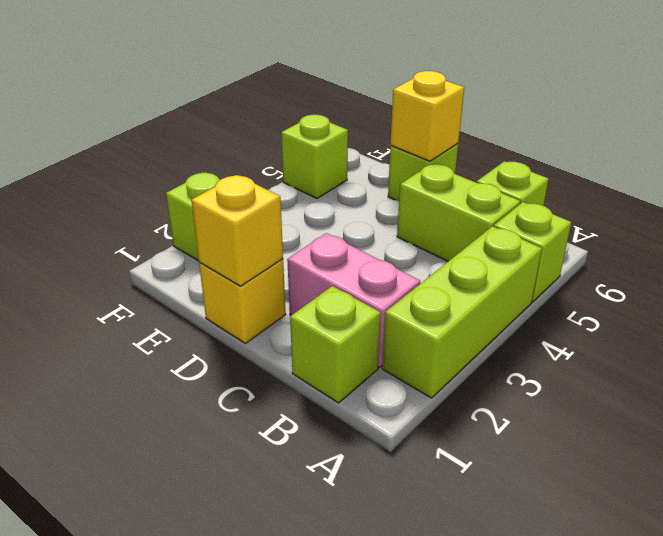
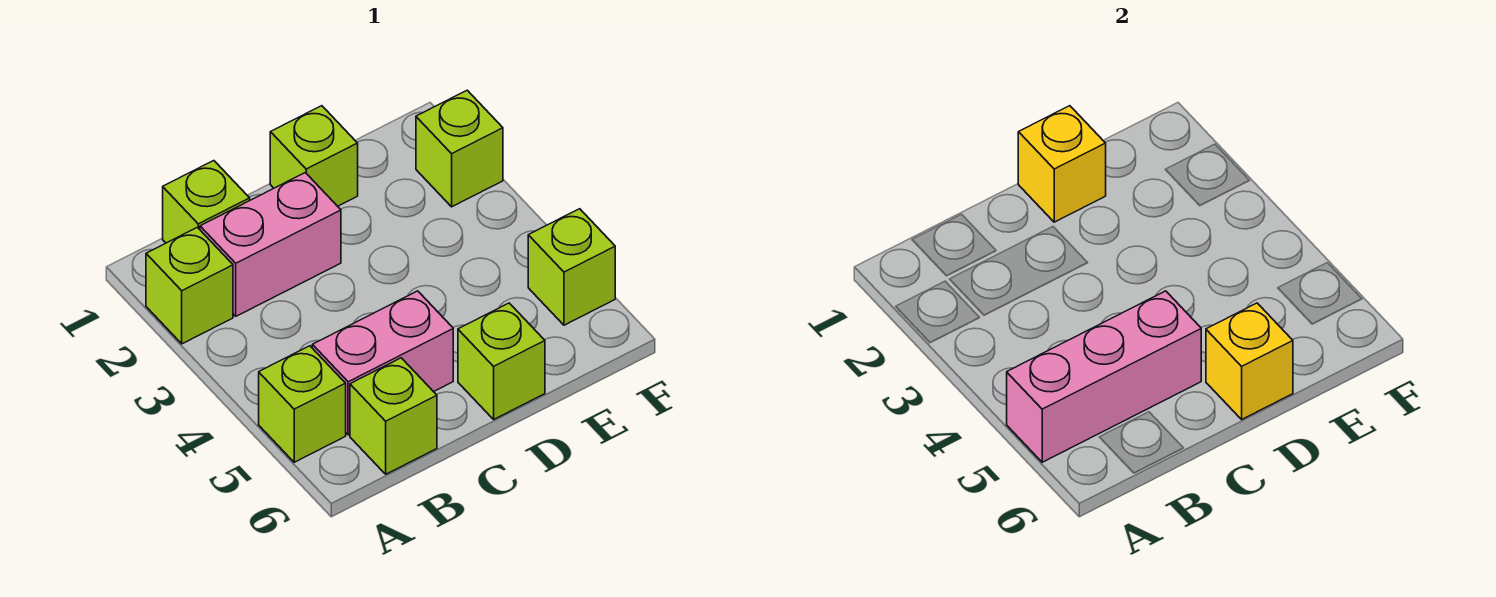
lime 1x3 brick [382,226,542,398] -> lime 1x1 brick [146,227,233,344]
none -> pink 1x3 brick [1007,291,1201,462]
lime 1x2 brick [397,164,520,261] -> pink 1x2 brick [312,291,453,435]
yellow 1x1 brick [199,259,286,343] -> lime 1x1 brick [270,106,358,206]

